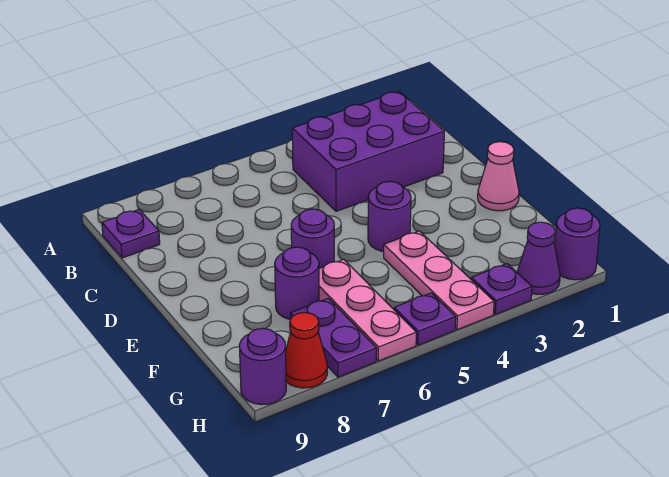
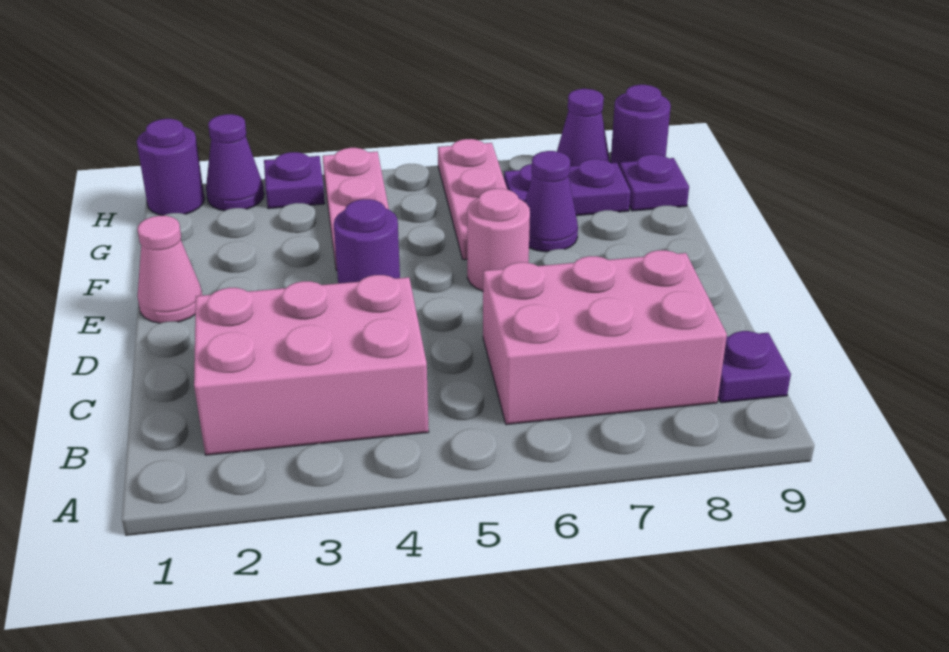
purple 2x3 brick [292,92,444,211] -> pink 2x3 brick [194,275,429,455]
none -> pink 2x3 brick [483,250,727,425]
purple 1x1 round brick [291,209,334,268] -> pink 1x1 round brick [467,189,530,291]
purple 1x1 round brick [275,247,319,319] -> purple 1x1 cone [525,151,578,252]
purple 1x2 plate [291,298,377,377] -> purple 1x2 plate turned to [504,159,631,216]
purple 1x1 plate [394,293,456,345] -> purple 1x1 plate moved to [619,154,689,211]
red 1x1 cone [286,312,327,388] -> purple 1x1 cone [557,89,610,166]

